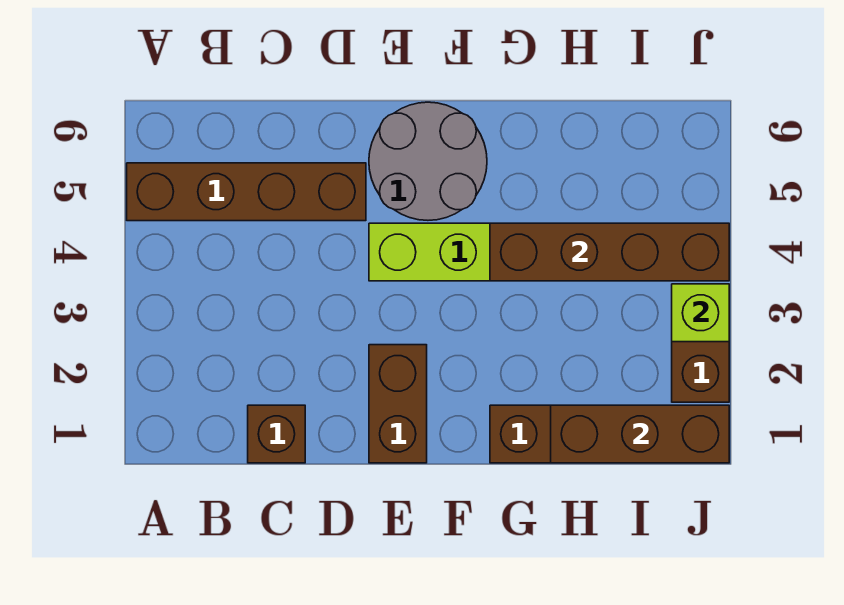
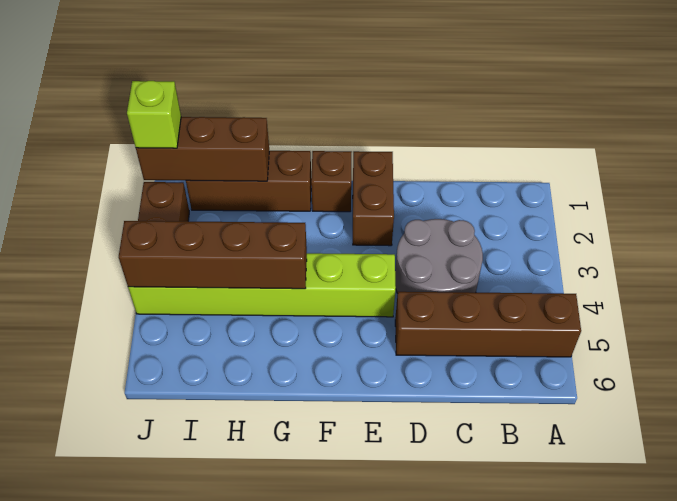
brown 1x1 brick [248,405,305,463] -> brown 1x1 brick moved to [311,151,352,212]
grey 2x2 round brick [369,102,487,220] -> grey 2x2 round brick moved to [395,219,483,293]
lime 1x1 brick [672,284,729,342] -> lime 1x1 brick moved to [127,81,181,148]

